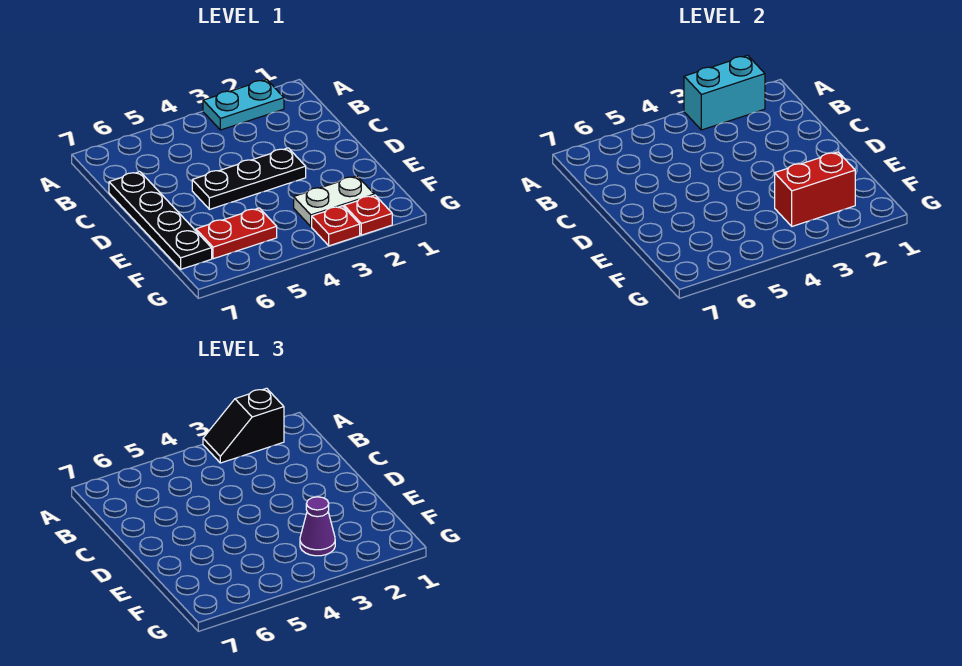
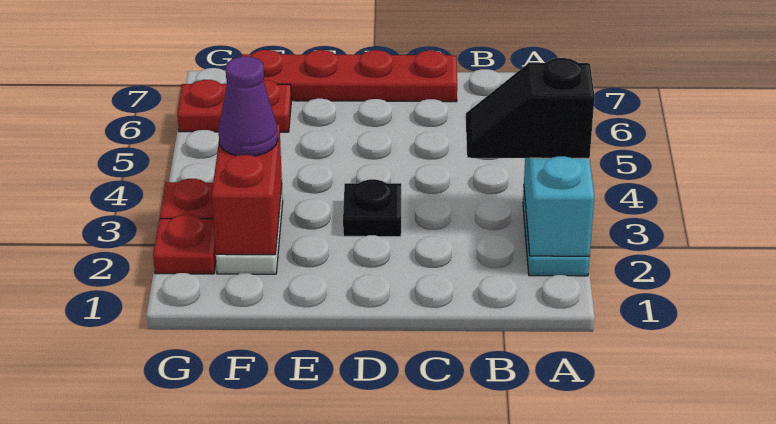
black 1x2 slope [203,388,284,463] -> black 1x2 slope turned to [466,58,595,158]
black 1x4 plate [109,172,212,269] -> red 1x4 plate [241,50,457,102]
black 1x3 plate [192,148,306,209] -> black 1x1 plate [343,179,401,237]
red 1x2 plate [196,208,277,259] -> red 1x2 plate turned to [177,80,291,132]

